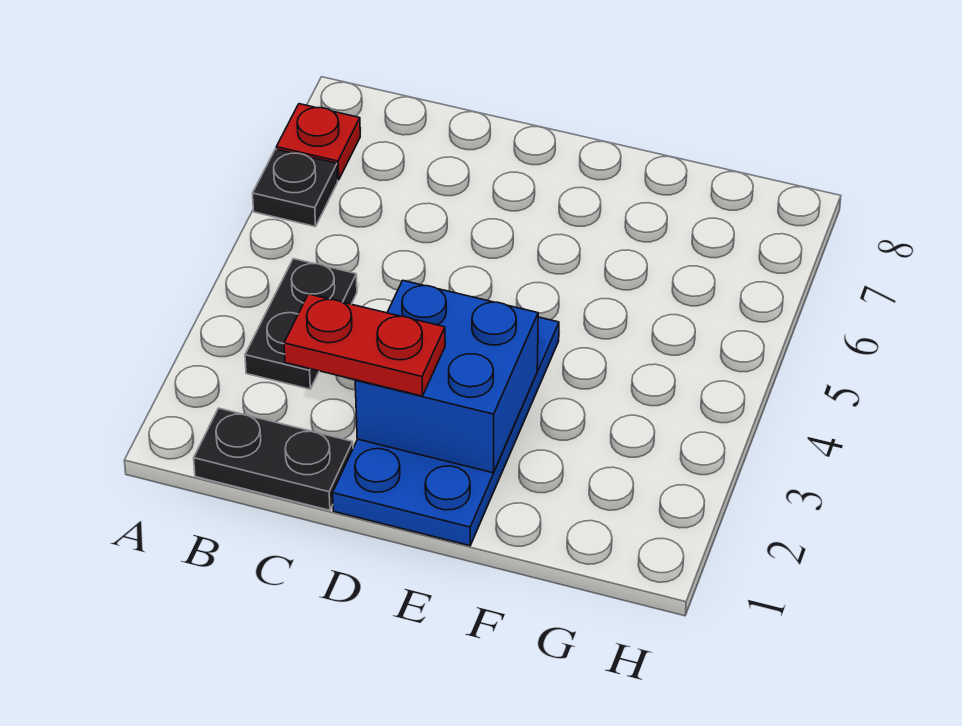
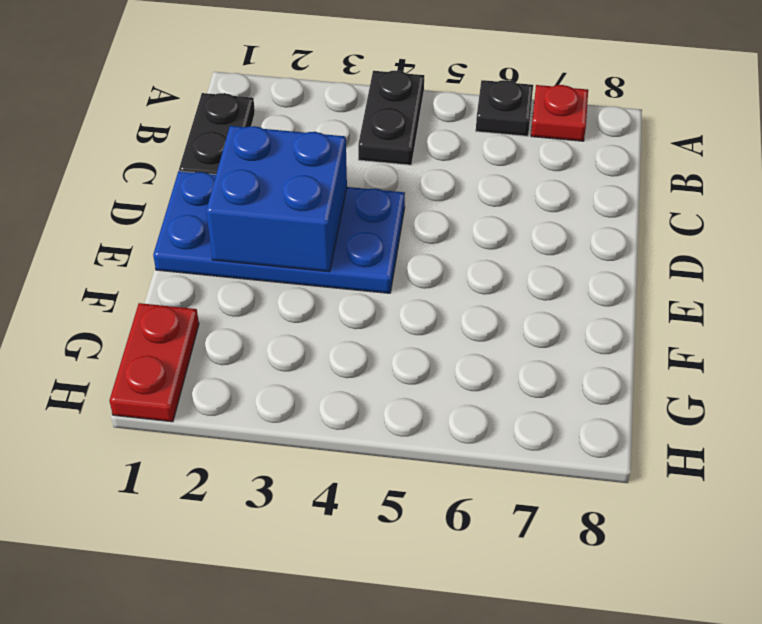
black 1x2 plate [245,259,357,389] -> black 1x2 plate turned to [358,71,424,165]
red 1x2 plate [284,294,445,396] -> red 1x2 plate moved to [109,303,199,422]

